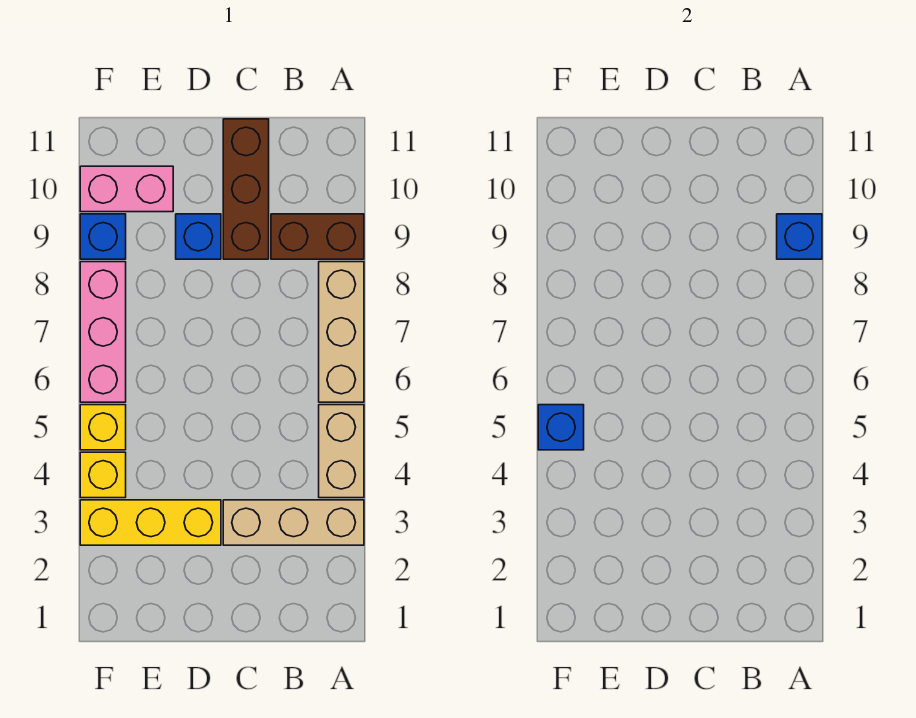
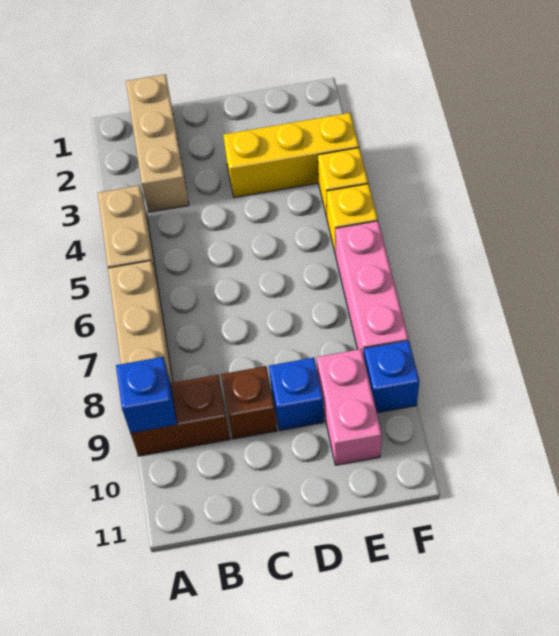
tan 1x3 brick [223,500,364,545] -> tan 1x3 brick turned to [126,74,189,212]
brown 1x3 brick [223,119,269,259] -> brown 1x1 brick [221,366,277,439]
pink 1x2 brick [80,166,173,212] -> pink 1x2 brick turned to [316,349,382,465]
blue 1x1 brick [538,405,584,450] -> none

